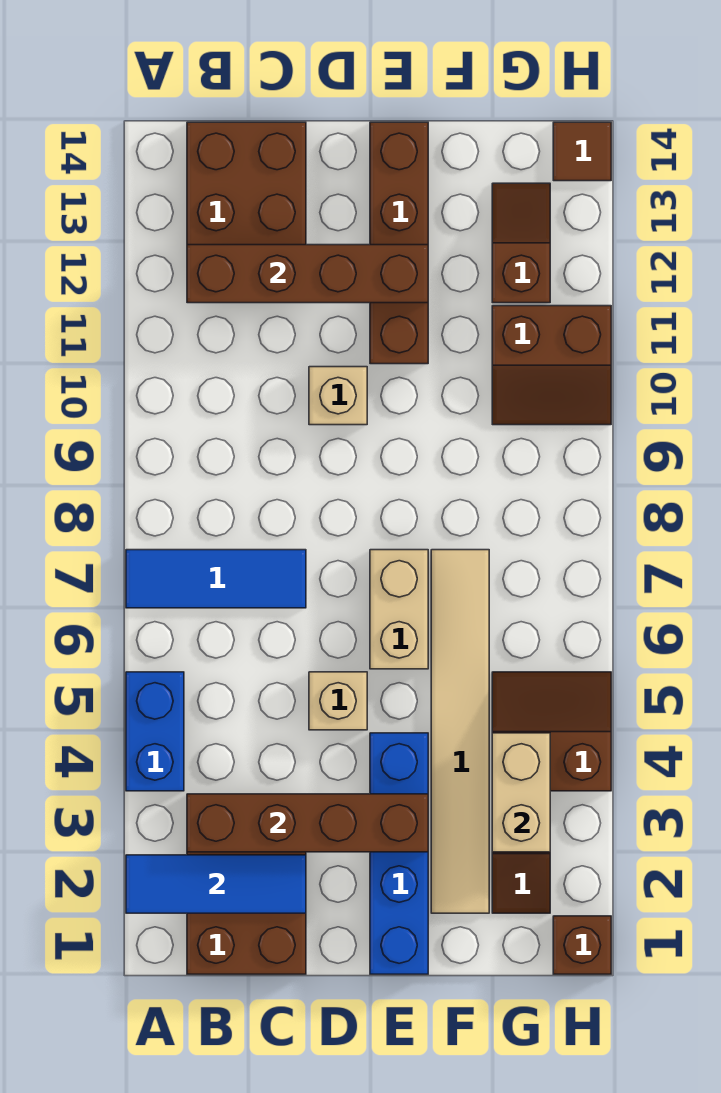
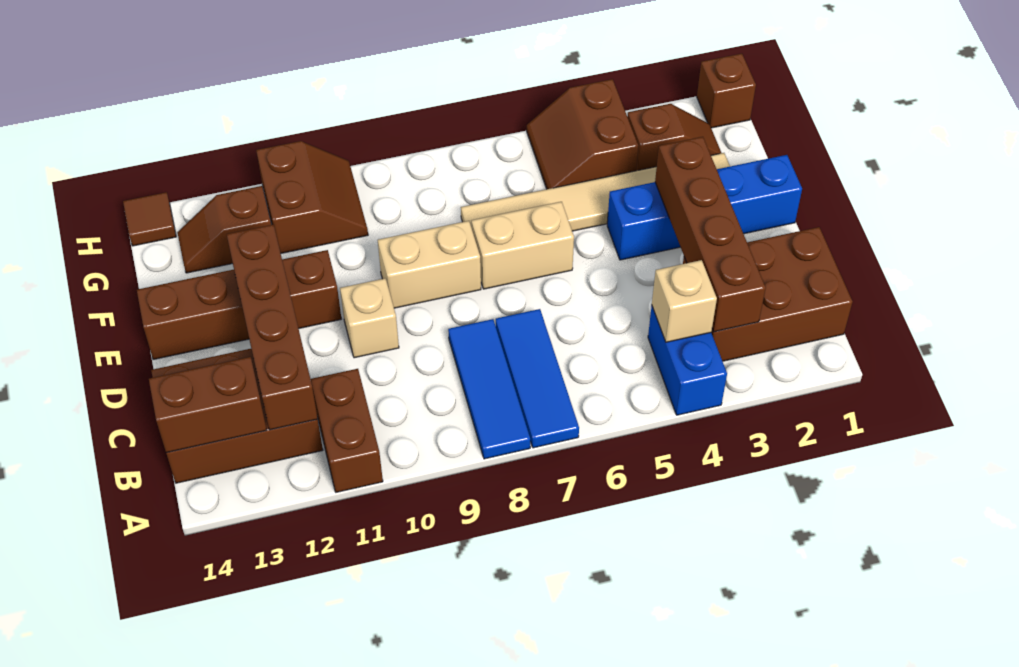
blue 1x3 tile [126,855,306,913] -> blue 1x3 tile moved to [448,319,530,459]
blue 1x2 brick [126,672,184,791] -> blue 1x2 brick turned to [648,306,727,415]
none -> brown 1x2 brick [311,369,383,492]
none -> brown 1x2 brick [149,357,267,453]
tan 1x1 brick [309,672,367,730] -> tan 1x1 brick moved to [652,260,717,342]
tan 1x2 brick [492,733,550,852] -> tan 1x2 brick moved to [378,221,481,308]

